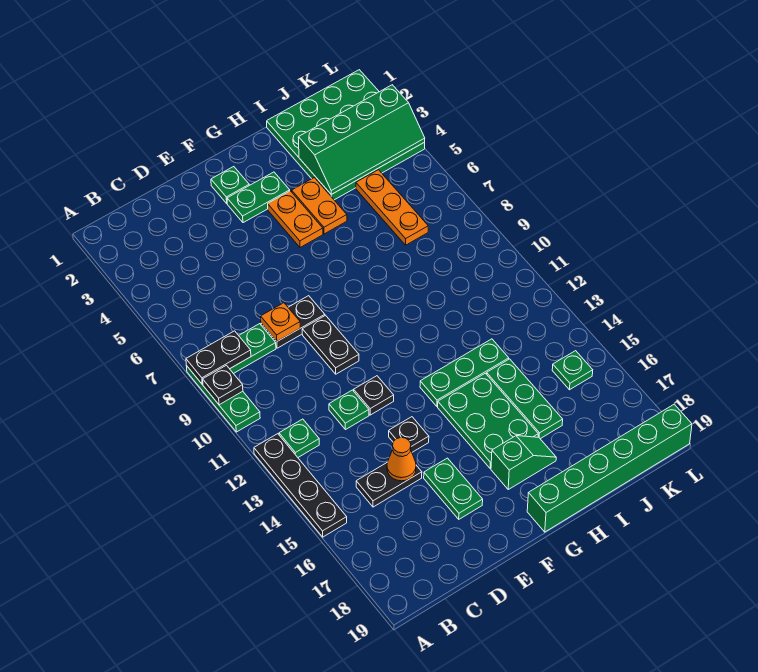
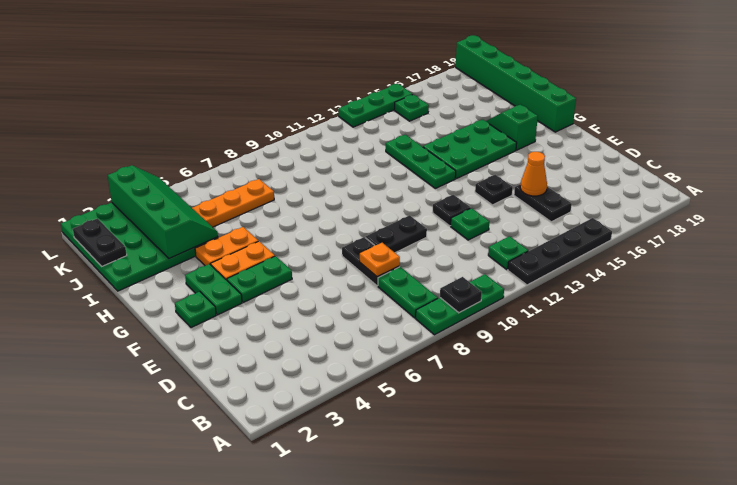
black 1x2 plate [186,331,251,384] -> black 1x2 plate moved to [73,218,127,266]
green 1x2 plate [424,458,483,519] -> green 1x2 plate moved to [227,256,292,302]
green 1x3 plate [487,359,563,439] -> green 1x3 plate moved to [339,84,413,127]

